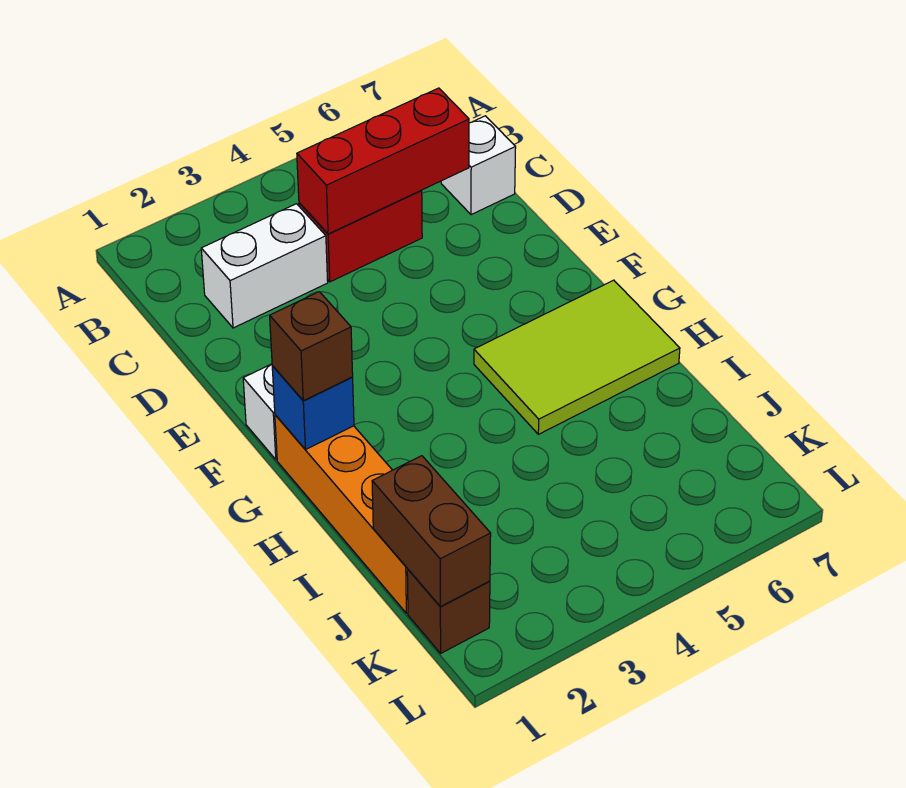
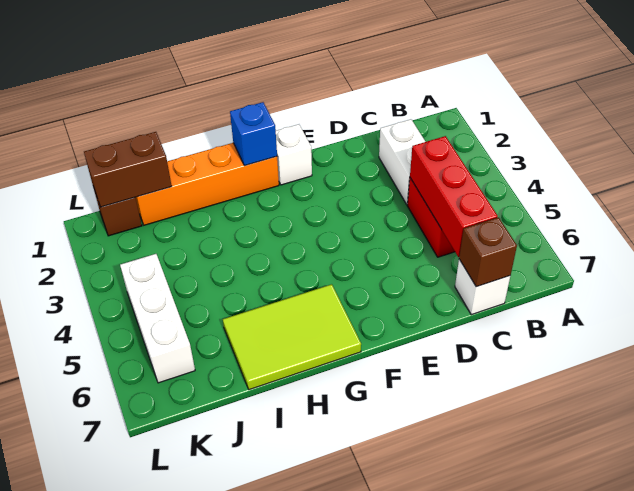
brown 1x1 brick [270,292,353,401] -> brown 1x1 brick moved to [459,217,517,287]
lime 2x3 tile [474,280,680,434] -> lime 2x3 tile turned to [223,284,361,390]
none -> white 1x3 brick [120,254,195,383]

